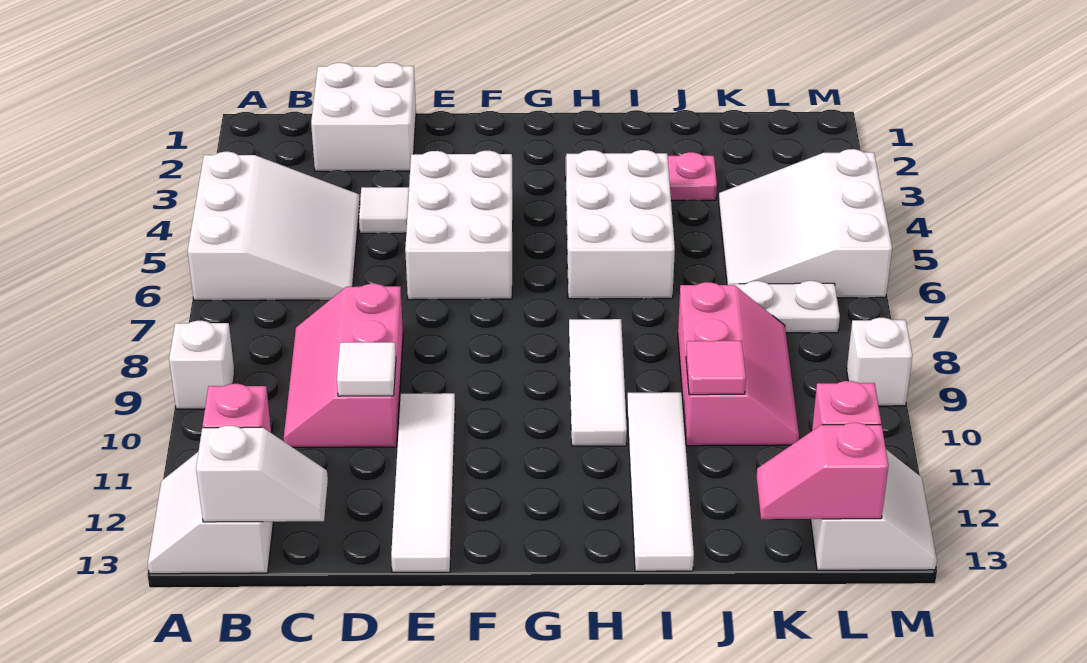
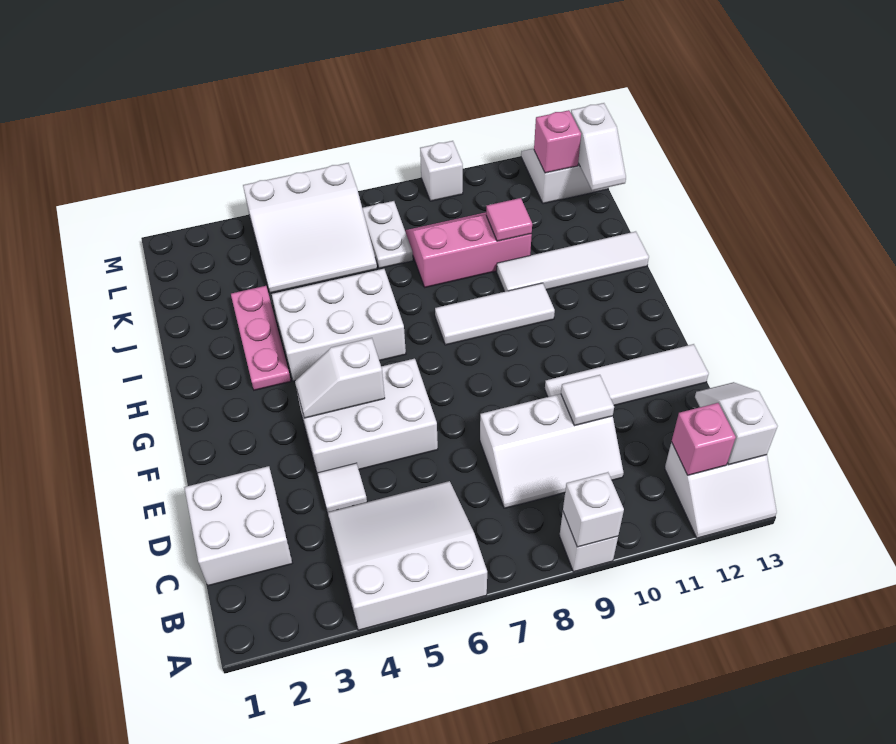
none -> white 1x1 brick [563,472,624,547]
pink 2x3 slope [284,284,403,447] -> white 2x3 slope [480,394,624,508]
none -> white 1x2 slope [295,338,385,418]
pink 1x2 slope [756,423,889,519] -> white 1x2 slope [571,103,626,191]

